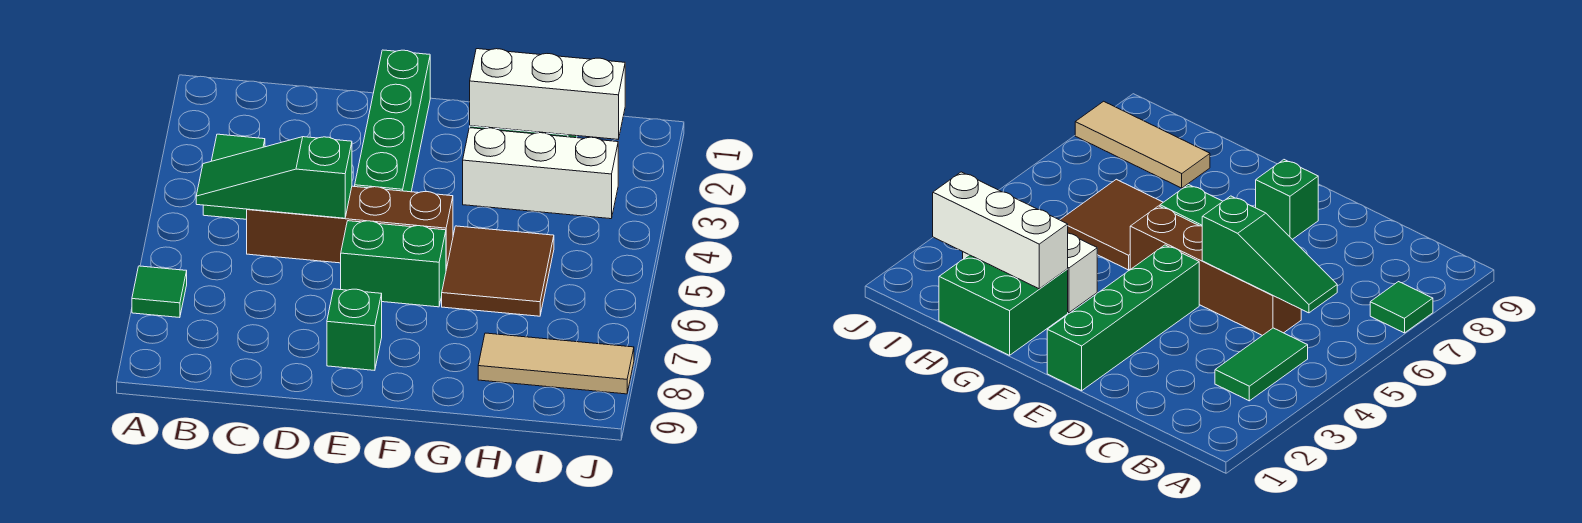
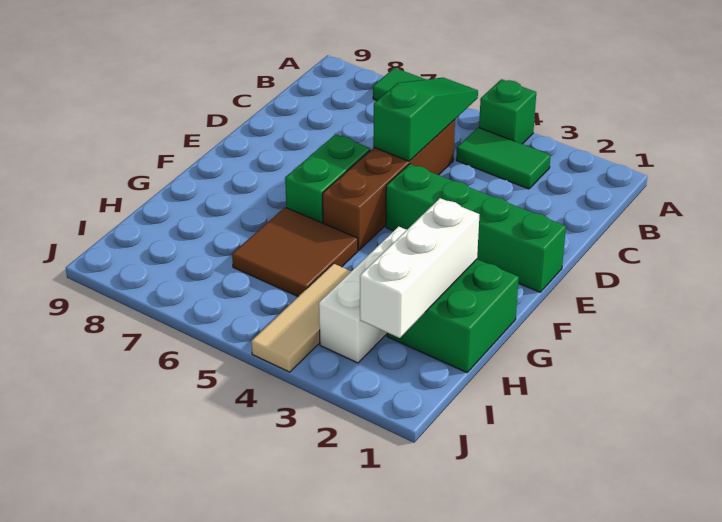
green 1x1 brick [327,289,382,370] -> green 1x1 brick moved to [479,79,536,144]
tan 1x3 tile [478,333,634,394] -> tan 1x3 tile moved to [251,264,351,372]

